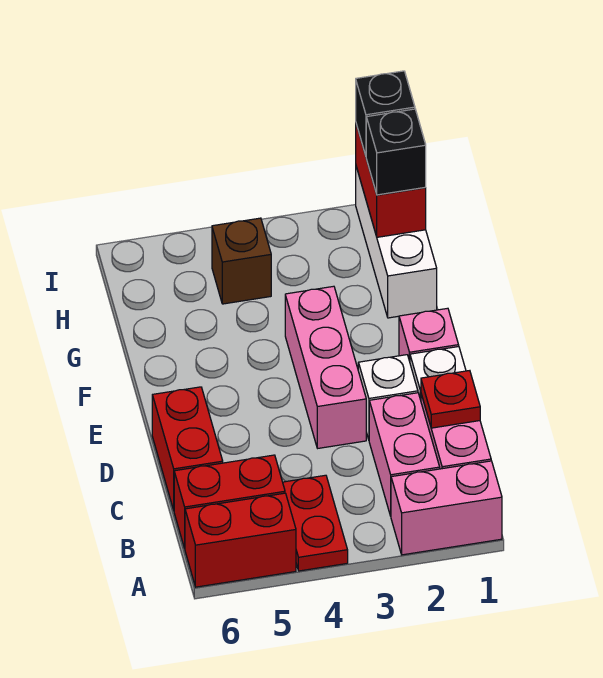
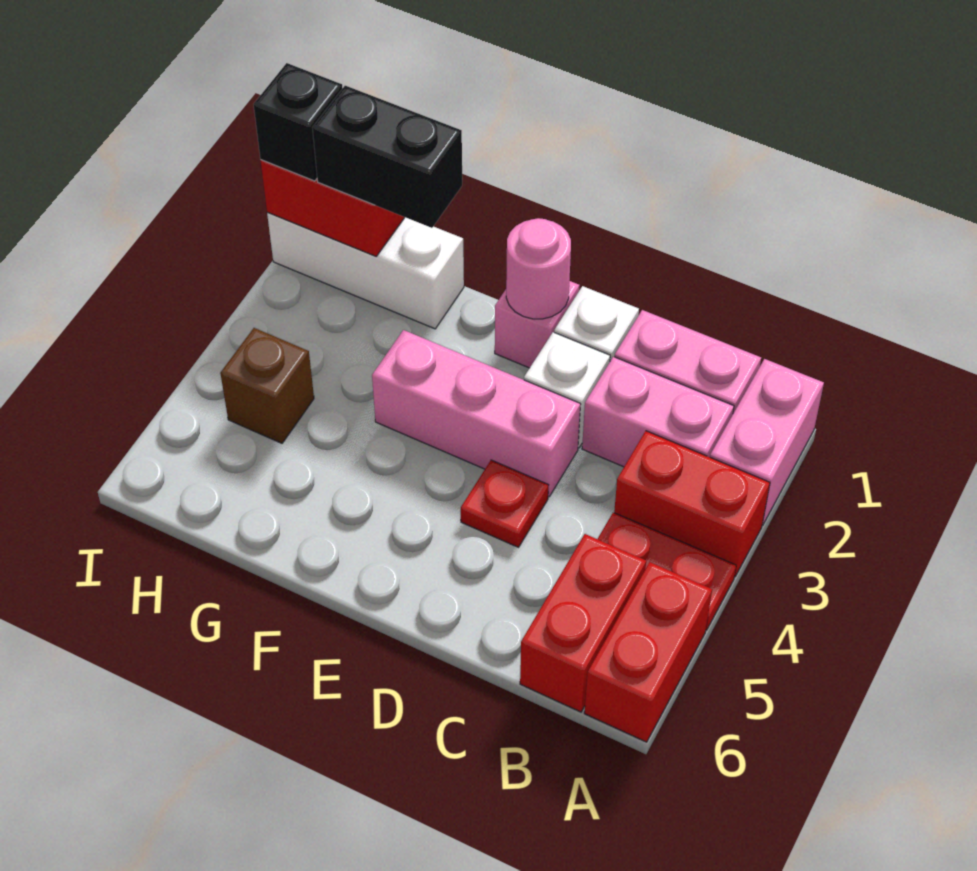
red 1x1 plate [421,371,480,428] -> red 1x1 plate moved to [461,460,548,547]
red 1x2 brick [152,387,223,510] -> red 1x2 brick moved to [614,431,770,577]
none -> pink 1x1 round brick [506,218,571,319]
black 1x1 brick [366,109,426,195] -> black 1x2 brick [312,86,462,228]

